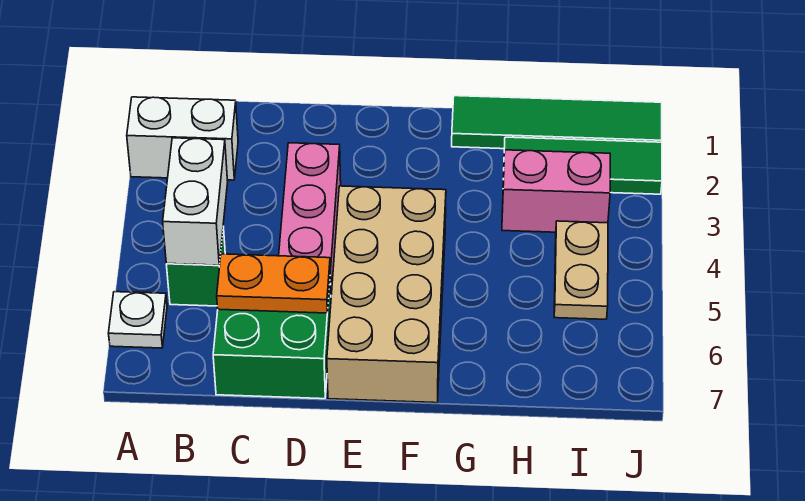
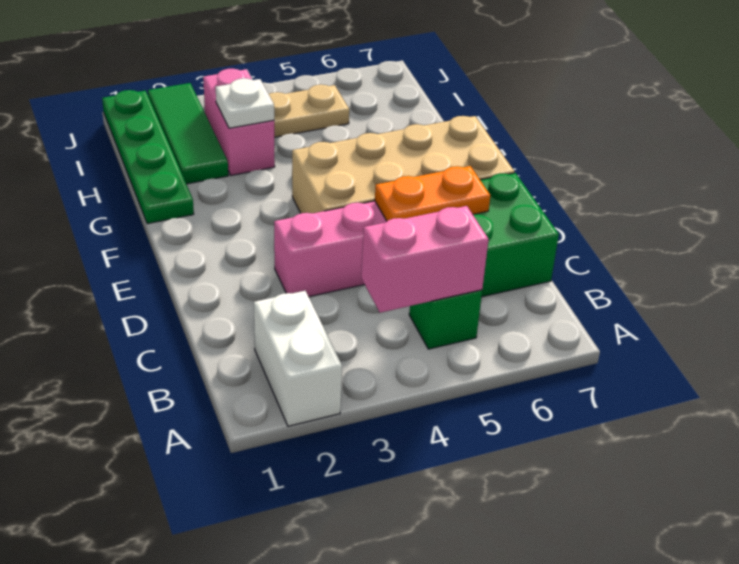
white 1x1 plate [108,292,167,348] -> white 1x1 plate moved to [216,78,274,128]
white 1x2 brick [163,138,228,265] -> pink 1x2 brick [361,206,489,313]
orange 1x2 plate [217,254,330,313] -> orange 1x2 plate turned to [375,166,490,221]
green 1x4 tile [452,96,662,149] -> green 1x4 plate [102,90,194,224]

